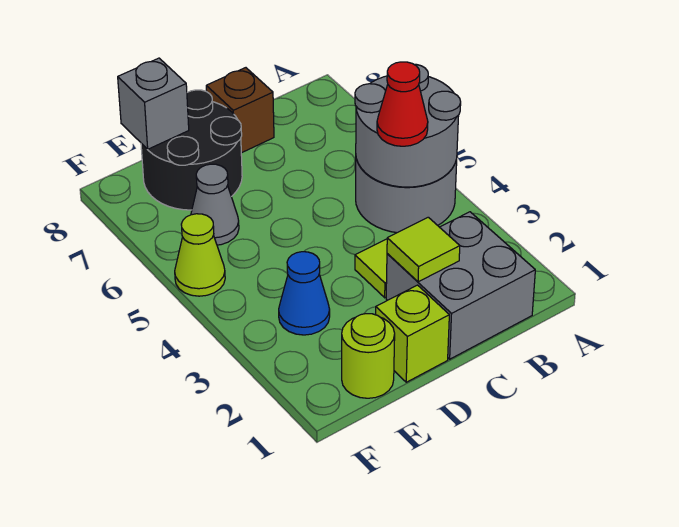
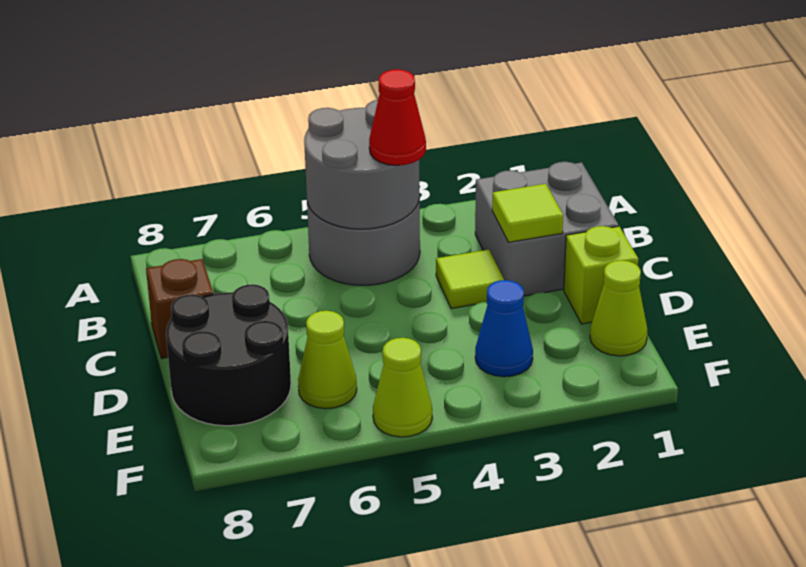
lime 1x1 round brick [342,314,395,398] -> lime 1x1 cone [590,260,648,356]
grey 1x1 cone [191,164,239,245] -> lime 1x1 cone [298,311,357,409]
grey 1x1 brick [118,58,189,149] -> none

